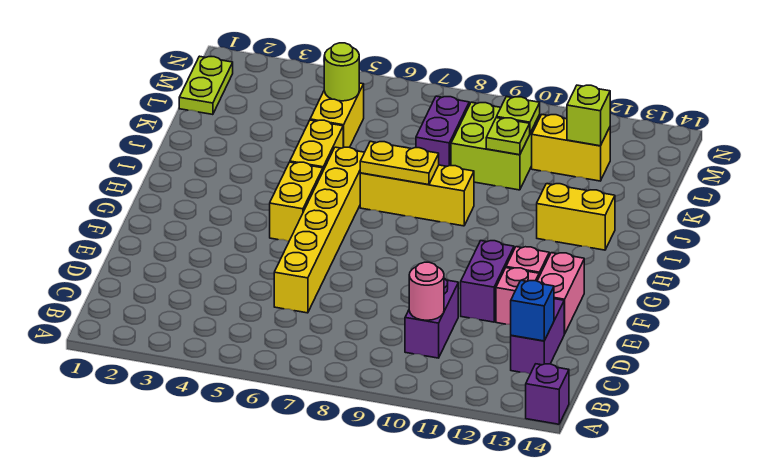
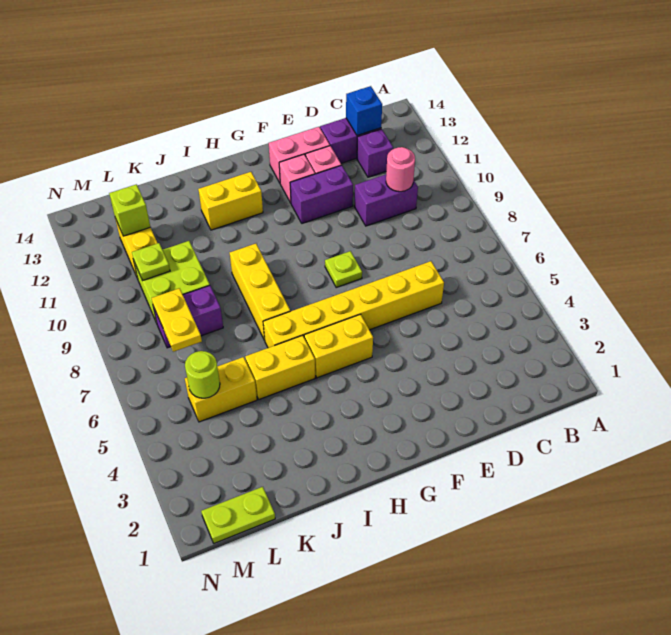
purple 1x1 brick [526,364,569,424] -> purple 1x1 brick moved to [357,129,393,177]
yellow 1x2 plate [360,142,439,185] -> yellow 1x2 plate moved to [152,288,202,352]
yellow 1x2 brick [537,184,615,250] -> yellow 1x2 brick turned to [198,172,263,230]
lime 1x1 plate [486,118,530,155] -> lime 1x1 plate moved to [325,251,362,287]

